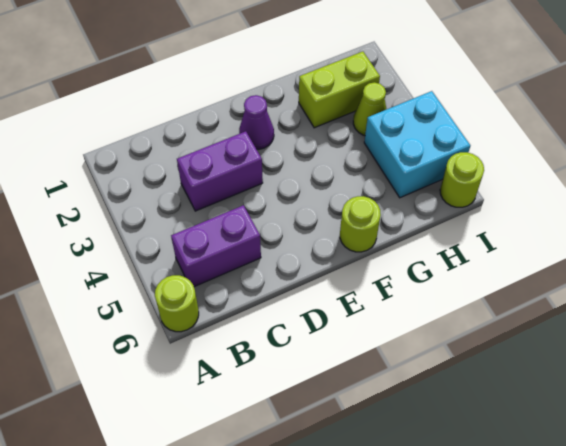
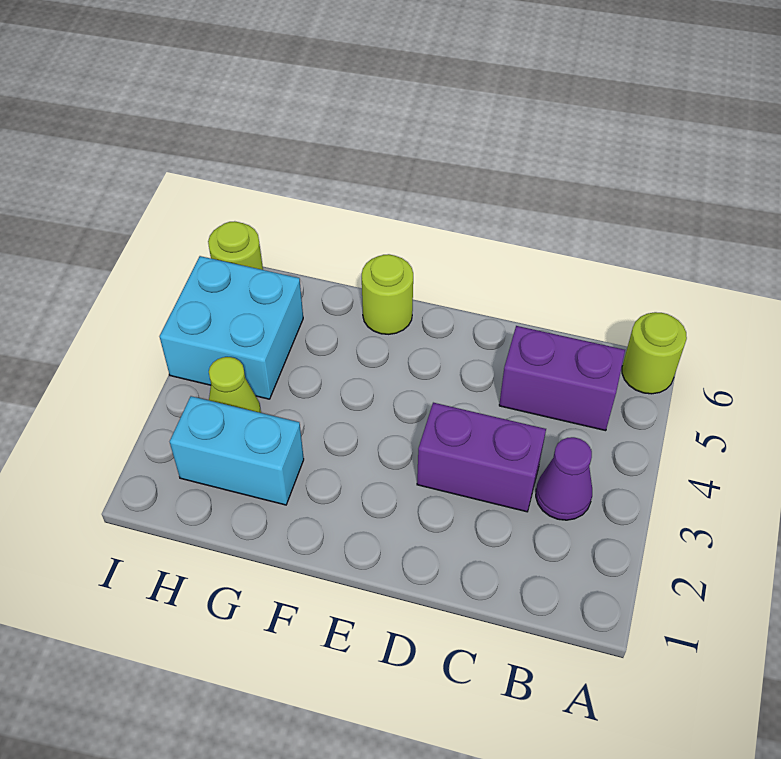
purple 1x1 cone [239,95,274,149] -> purple 1x1 cone moved to [536,437,592,520]
lime 1x2 brick [299,52,380,128] -> cyan 1x2 brick [170,396,304,505]

